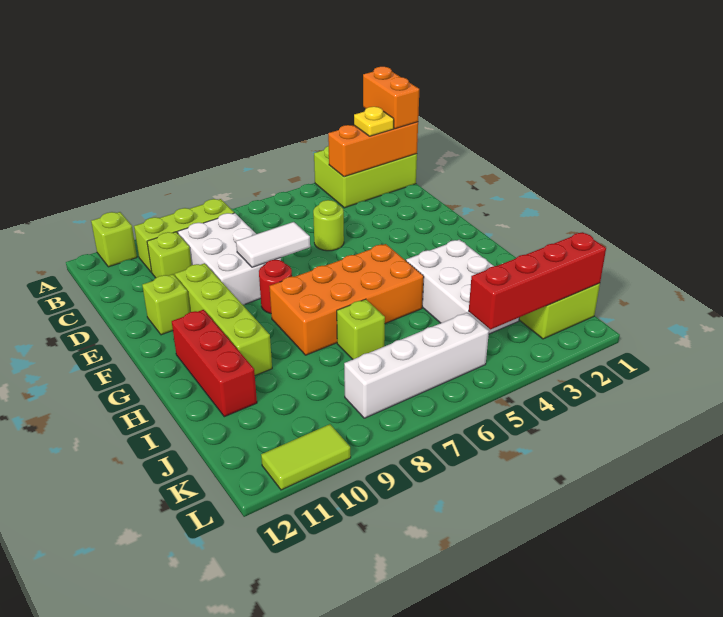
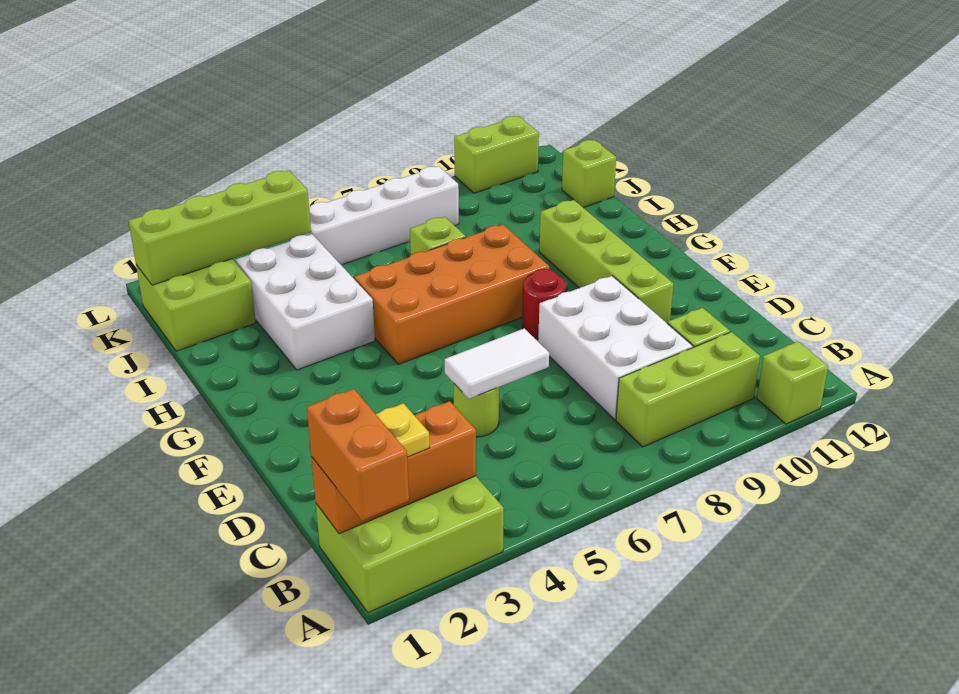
white 1x2 tile [236,222,310,267] -> white 1x2 tile moved to [445,328,549,399]
lime 1x1 brick [142,274,190,335] -> lime 1x1 brick moved to [562,140,616,208]
red 1x3 brick [172,310,257,417] -> none
red 1x4 brick [469,232,606,330] -> lime 1x4 brick [129,171,311,285]
lime 1x2 tile [261,424,351,490] -> lime 1x2 brick [454,116,539,193]

